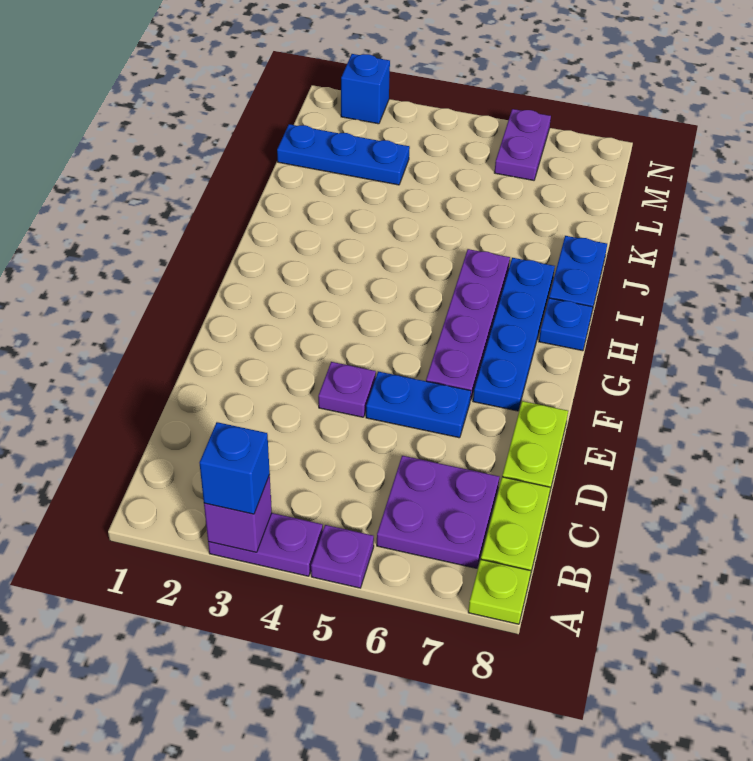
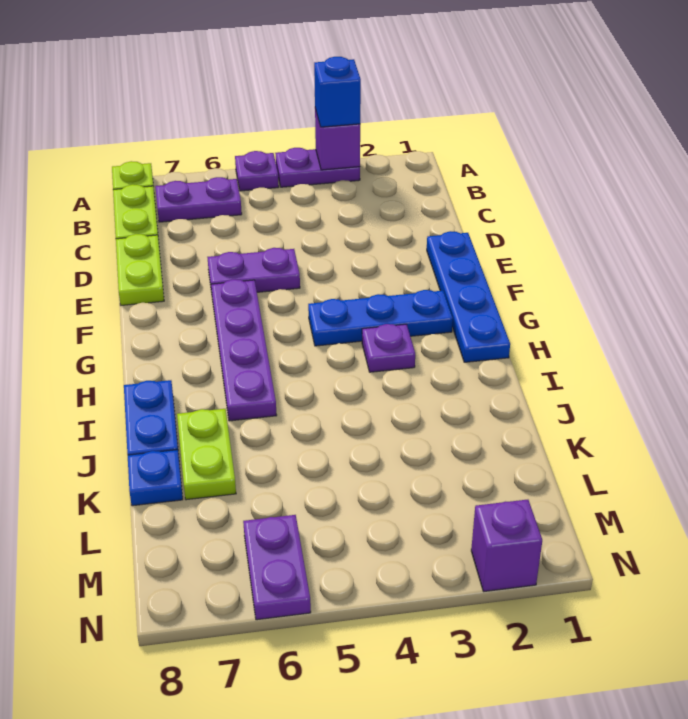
purple 2x2 plate [377,456,499,568] -> purple 1x2 plate [155,177,242,222]
purple 1x1 plate [318,362,376,417] -> purple 1x1 plate moved to [362,324,415,372]
blue 1x2 plate [366,371,471,438] -> purple 1x2 plate [207,248,300,292]
blue 1x4 plate [473,258,555,411] -> blue 1x4 plate moved to [427,231,510,362]
blue 1x1 plate [539,298,593,351] -> blue 1x1 plate moved to [128,450,183,506]
none -> lime 1x2 plate [177,409,236,500]
blue 1x3 plate [277,124,410,185] -> blue 1x3 plate moved to [308,290,453,346]
blue 1x1 brick [341,54,390,124] -> purple 1x1 brick [471,500,542,591]

